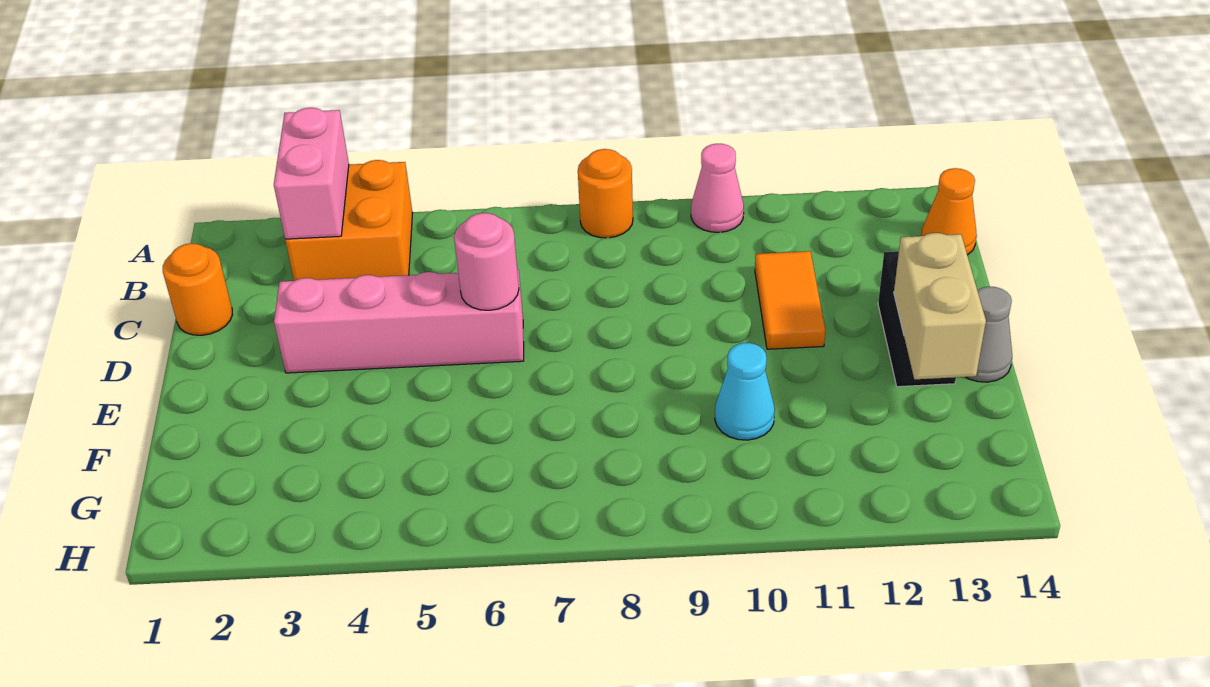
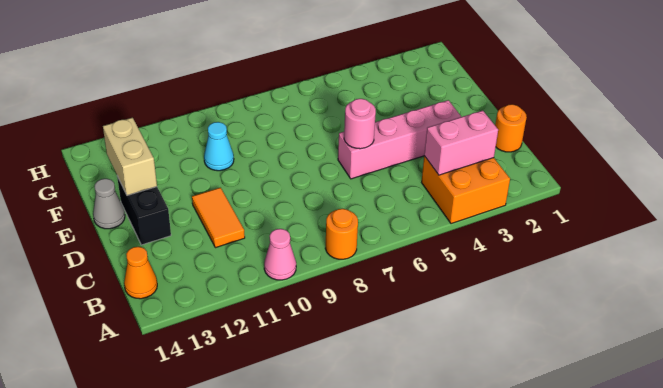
pink 1x2 brick [274,108,349,239] -> pink 1x2 brick turned to [424,111,498,175]

